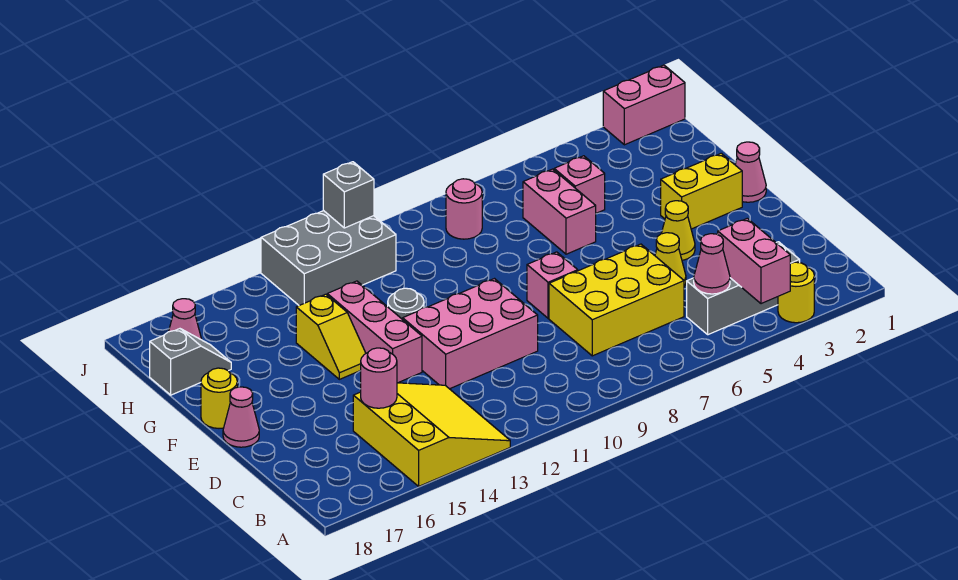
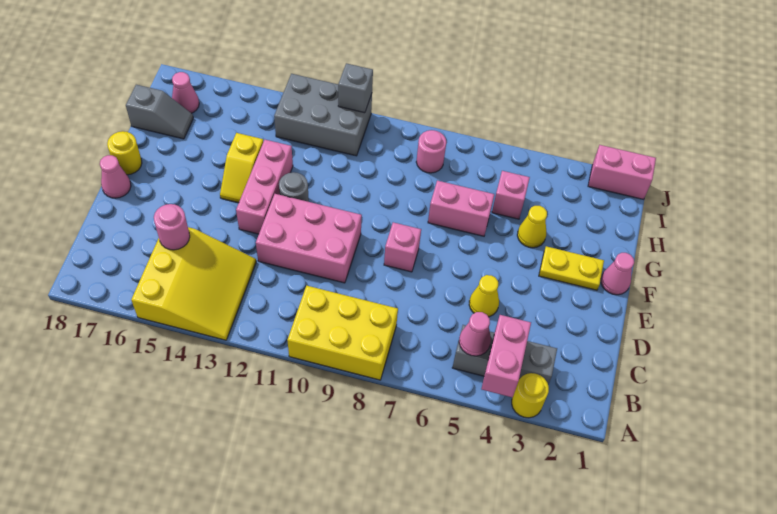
yellow 2x3 brick [549,244,684,356] -> yellow 2x3 brick moved to [287,286,398,380]
yellow 1x1 cone [661,201,695,260] -> yellow 1x1 cone moved to [517,206,547,248]
yellow 1x2 brick [661,153,742,229] -> yellow 1x2 plate [539,246,604,290]
pink 1x2 brick [523,169,596,254] -> pink 1x2 brick turned to [428,181,494,236]

